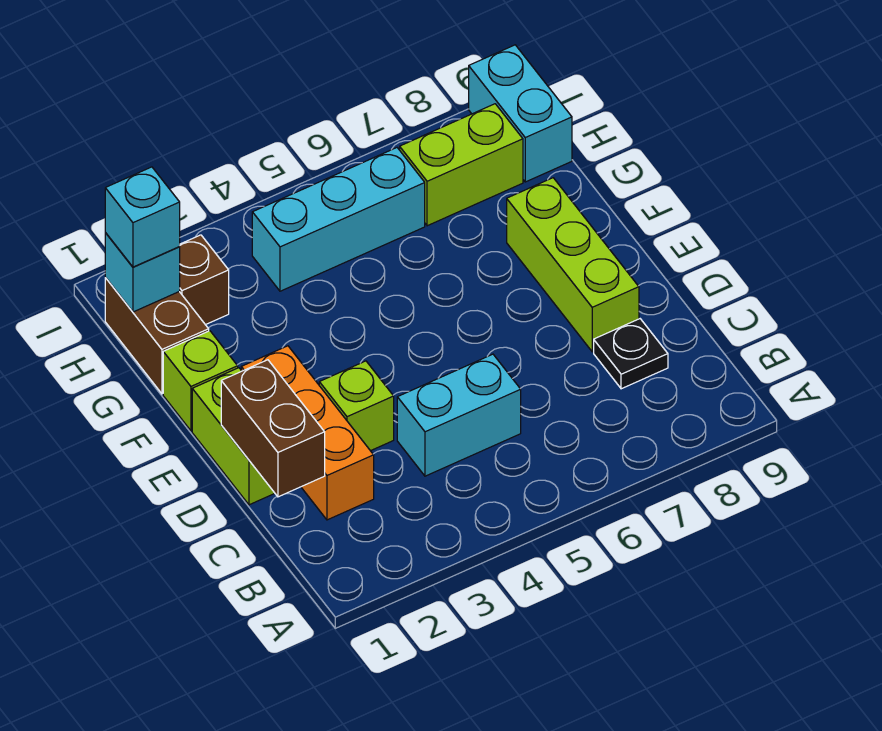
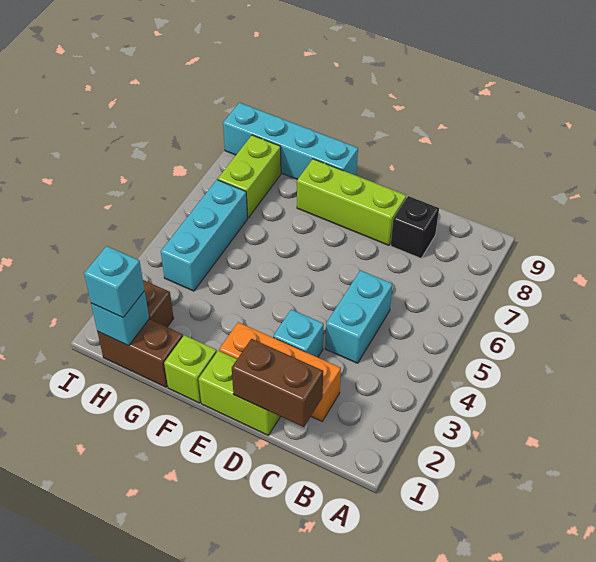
black 1x1 plate [594,319,668,389] -> black 1x1 brick [391,196,439,258]
lime 1x1 brick [319,361,394,451] -> cyan 1x1 brick [273,309,324,357]
cyan 1x2 brick [469,45,572,182] -> cyan 1x4 brick [223,103,358,179]

